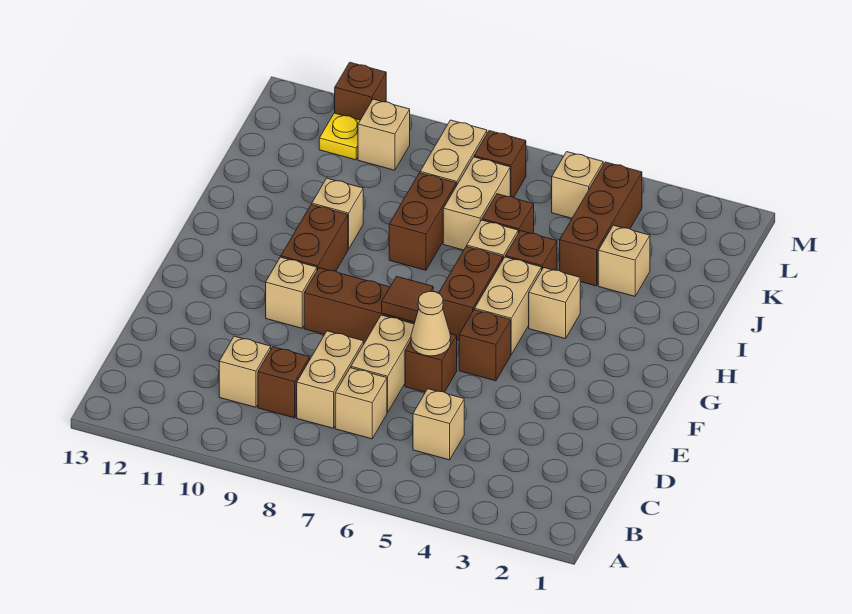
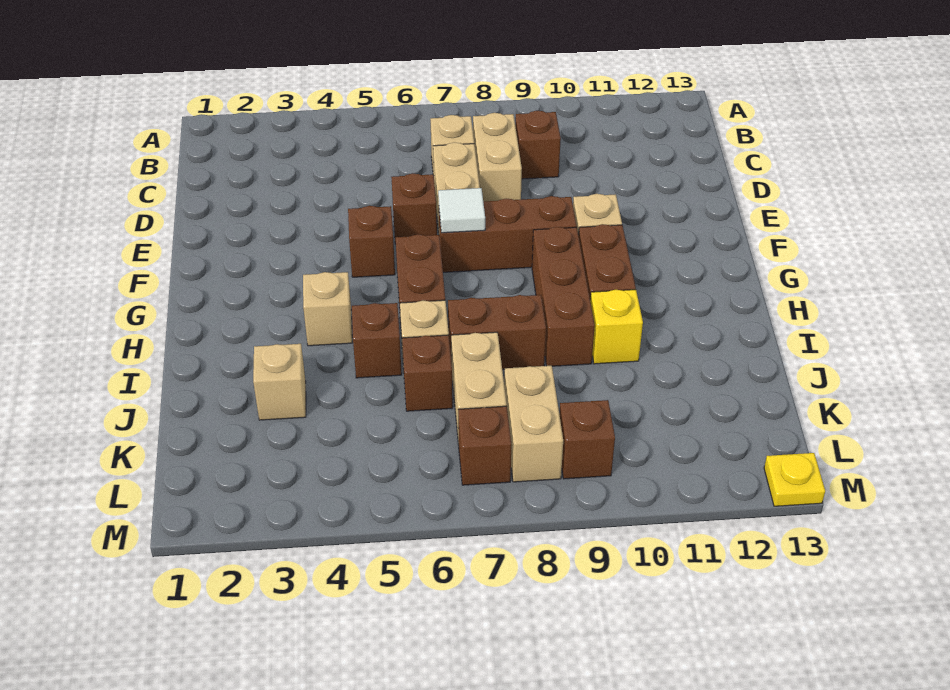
tan 1x1 brick [413,389,464,460] -> none
tan 1x1 brick [219,336,271,407] -> none
tan 1x1 cone [411,291,451,356] -> none
brown 1x1 tile [382,276,433,322] -> white 1x1 tile [438,188,485,233]
tan 1x2 brick [475,257,542,354] -> none
brown 1x2 brick [389,173,456,270] -> brown 1x2 brick turned to [448,295,546,369]
tan 1x1 brick [312,178,363,249] -> yellow 1x1 brick [590,290,643,364]
brown 1x3 brick [560,162,642,286] -> brown 1x3 brick moved to [532,227,595,366]
tan 1x1 brick [552,152,603,218] -> none
tan 1x1 brick [358,99,410,170] -> none
yellow 1x1 plate [319,113,360,160] -> yellow 1x1 plate moved to [764,453,825,506]
brown 1x1 brick [335,62,386,120] -> brown 1x1 brick moved to [559,400,615,479]

